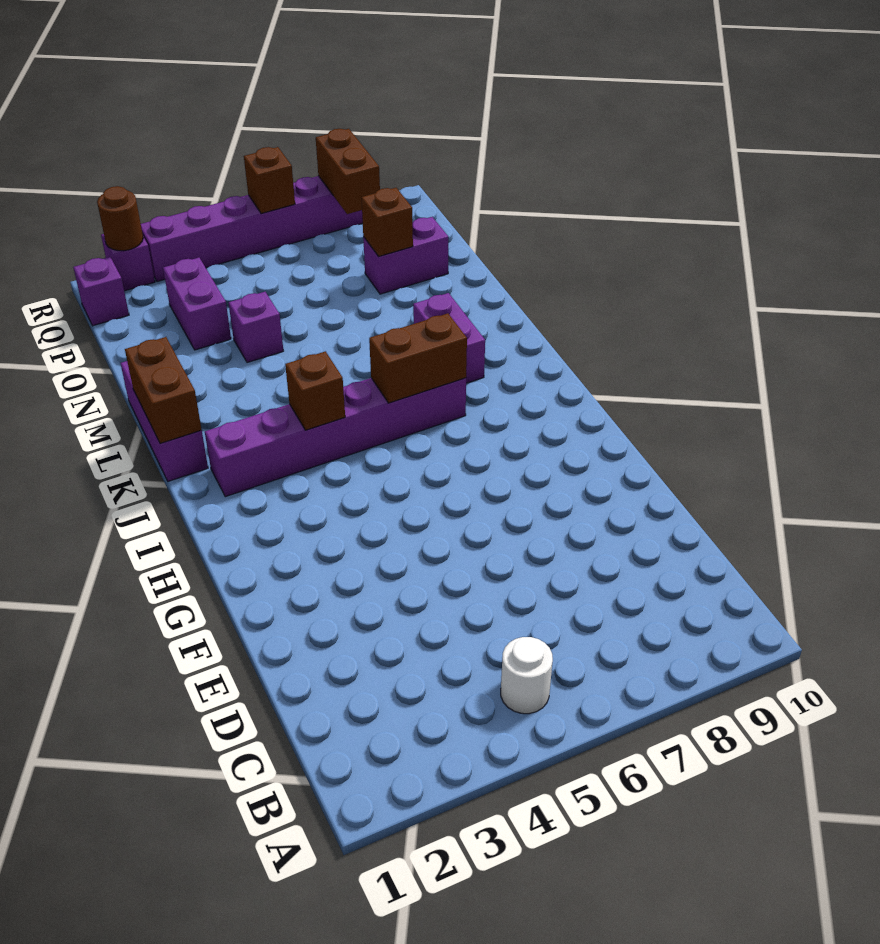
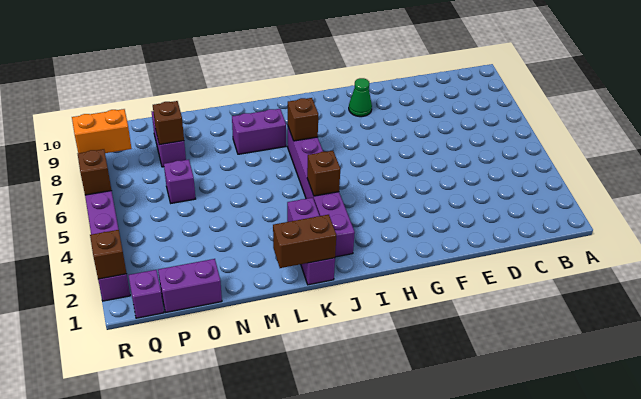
white 1x1 round brick [501,637,553,714] -> none
none -> green 1x1 cone [349,78,372,117]
brown 1x2 brick [369,313,467,403] -> brown 1x1 brick [288,98,318,141]
purple 1x3 brick [120,361,208,481] -> purple 1x3 brick turned to [287,198,335,285]
purple 1x1 brick [229,292,283,363] -> purple 1x1 brick moved to [164,160,196,203]
purple 1x2 brick [163,258,231,350] -> purple 1x2 brick moved to [158,259,222,312]
brown 1x2 brick [316,129,380,214] -> orange 1x2 brick [72,109,131,153]
brown 1x1 round brick [97,186,143,251] -> brown 1x1 brick [90,230,127,279]

